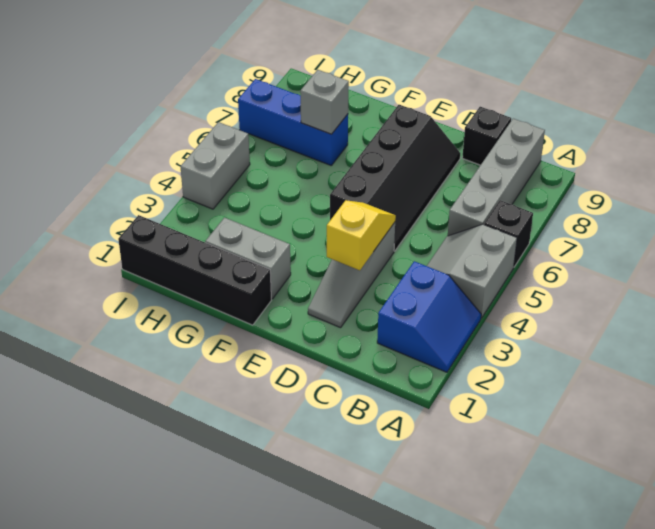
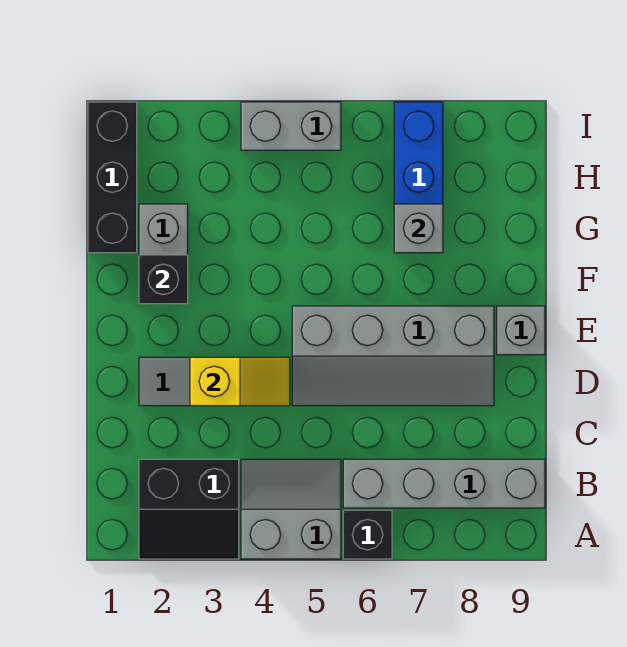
blue 2x2 slope [377,261,481,372] -> black 2x2 slope [139,459,239,559]
black 1x1 brick [462,107,511,165] -> black 1x1 brick moved to [139,255,188,304]
black 2x4 slope [330,105,460,251] -> grey 2x4 slope [292,306,494,406]
none -> grey 1x1 brick [497,306,545,355]
black 1x4 brick [118,215,271,325] -> black 1x3 brick [88,102,137,253]

